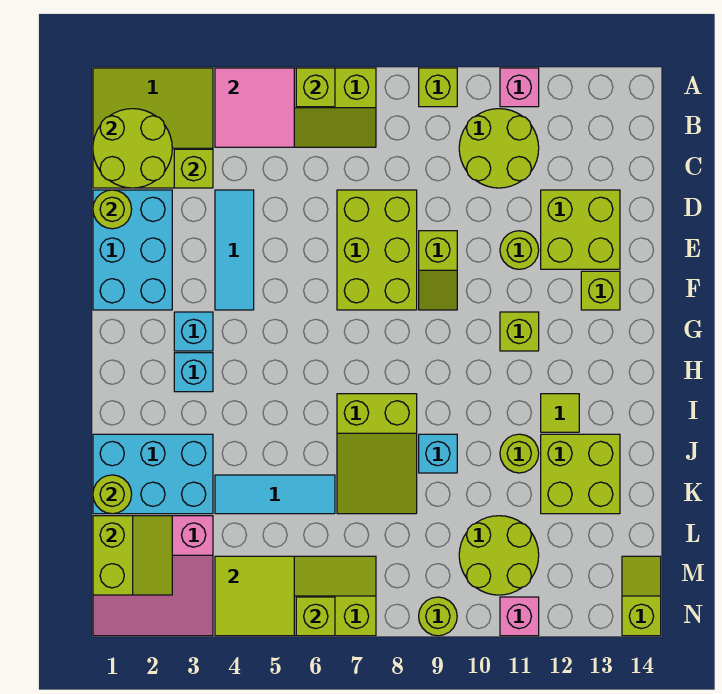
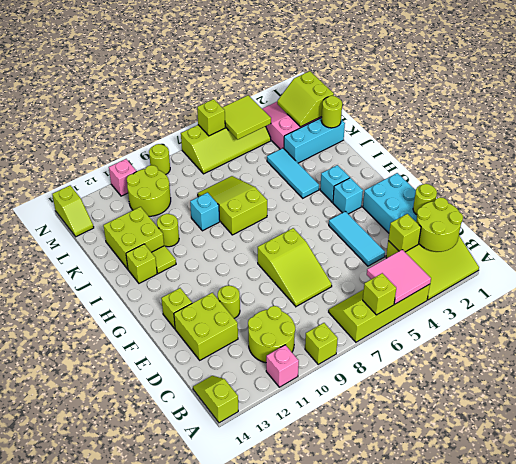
lime 2x3 brick [337,190,417,310] -> lime 2x3 slope [258,228,332,306]
lime 1x2 slope [419,231,457,310] -> lime 1x2 slope moved to [193,376,238,423]
lime 1x1 brick [500,312,539,351] -> lime 1x1 brick moved to [126,244,157,283]
cyan 2x3 brick [93,434,213,514] -> cyan 1x3 brick [284,118,345,163]
cyan 1x3 tile [215,475,335,514] -> cyan 1x3 tile turned to [267,148,319,198]

